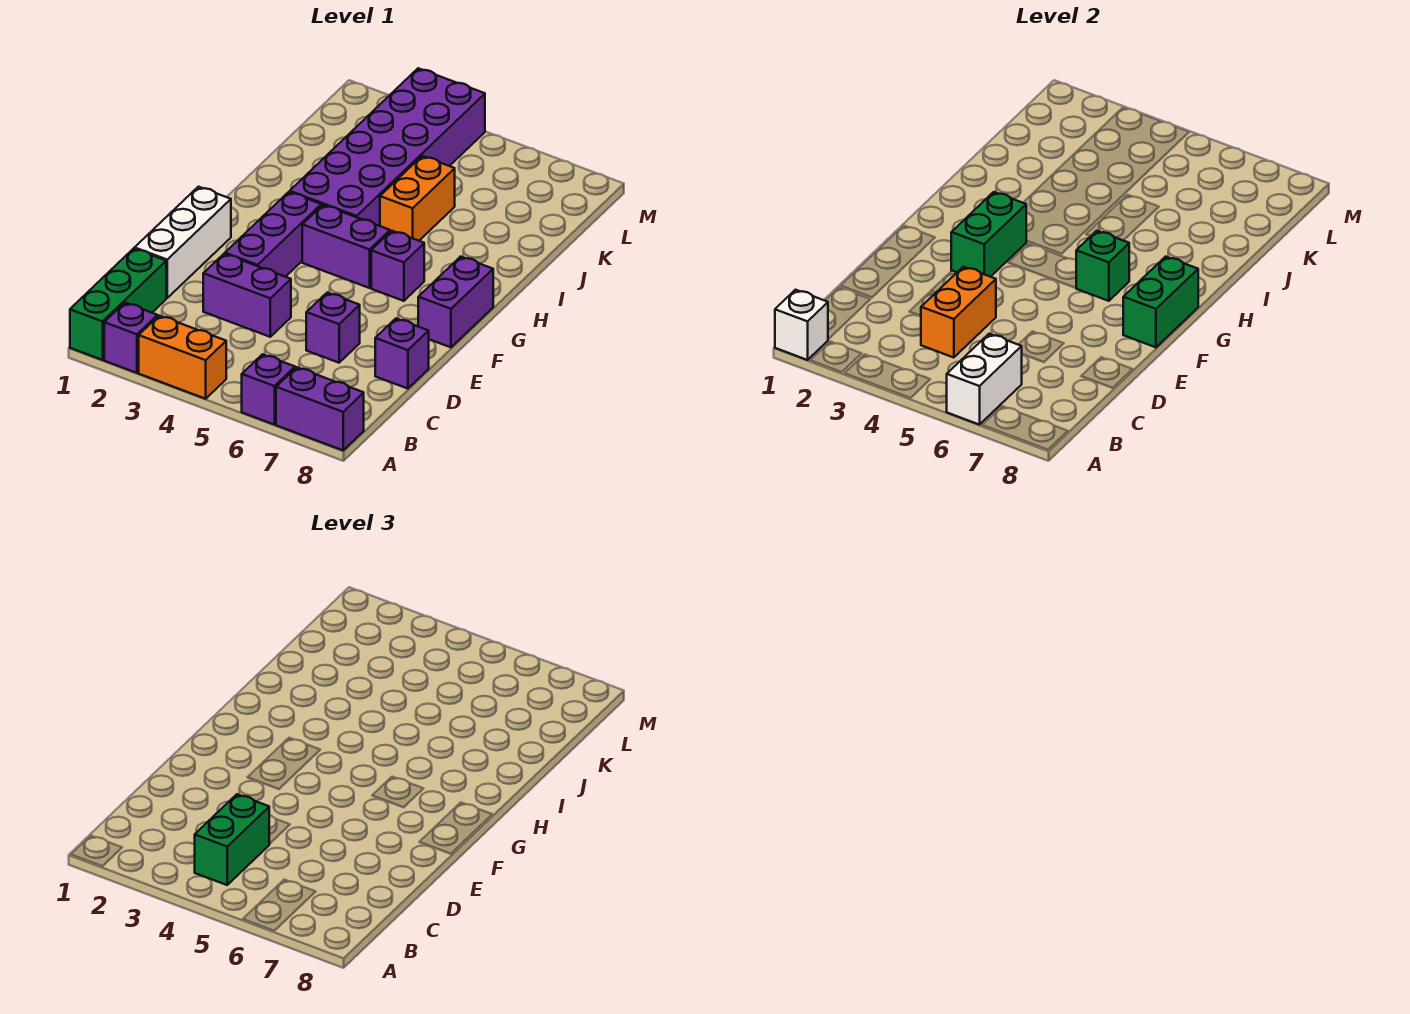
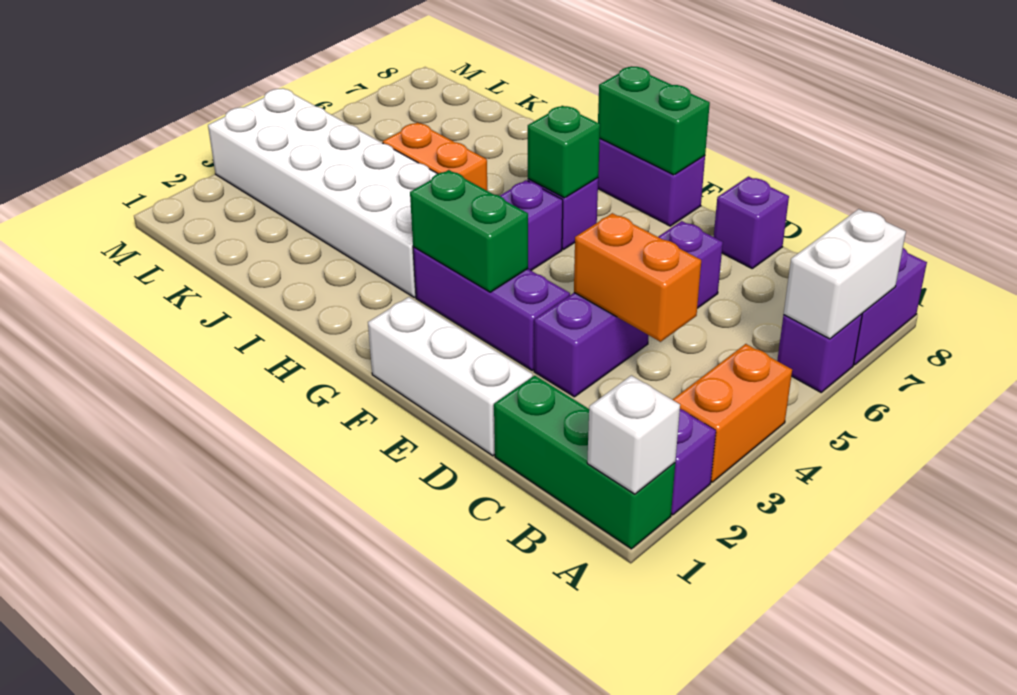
white 1x2 brick [947,334,1022,425] -> white 1x2 brick turned to [784,209,906,339]
green 1x2 brick [195,794,269,885] -> none
purple 2x6 brick [290,68,485,226] -> white 2x6 brick [208,89,438,297]

